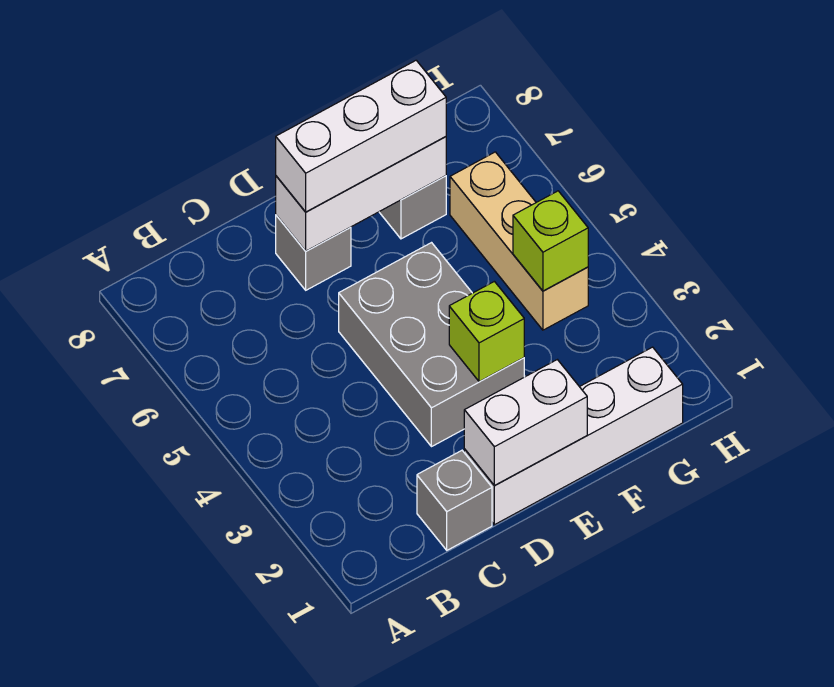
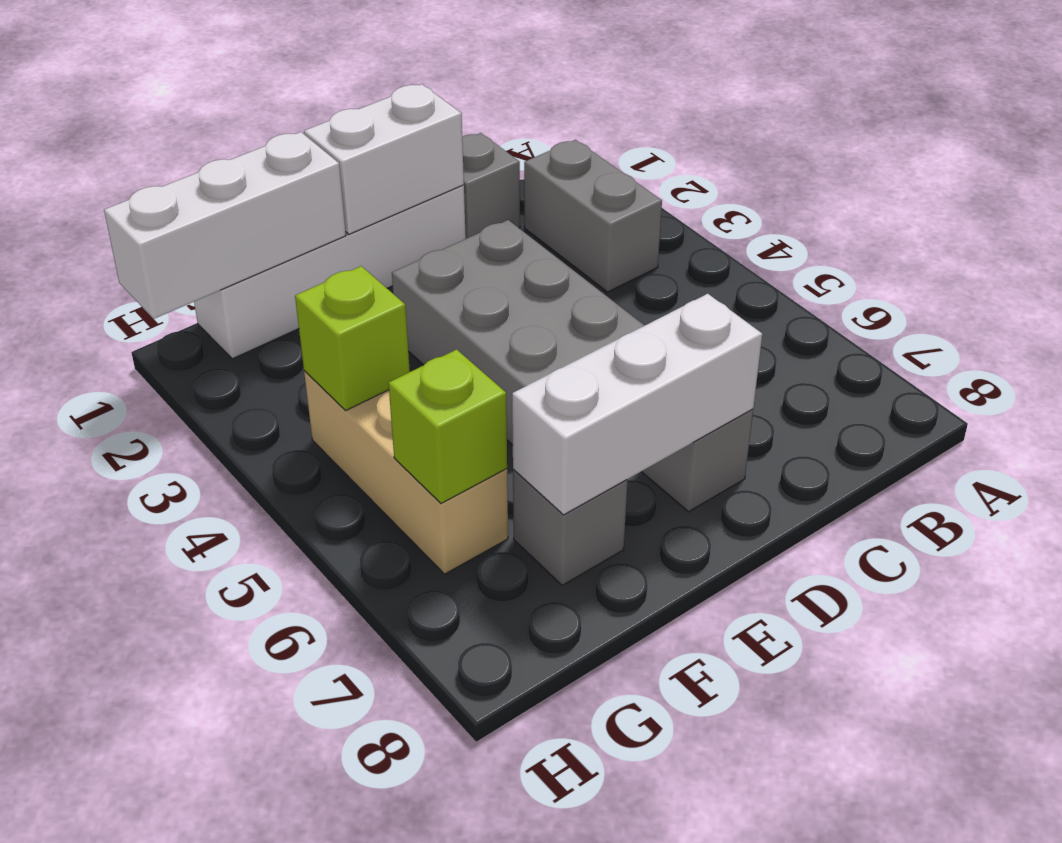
none -> grey 1x2 brick [524,140,662,292]
white 1x3 brick [276,60,446,212] -> white 1x3 brick moved to [104,132,346,319]
lime 1x1 brick [449,281,524,382] -> lime 1x1 brick moved to [388,349,507,503]

